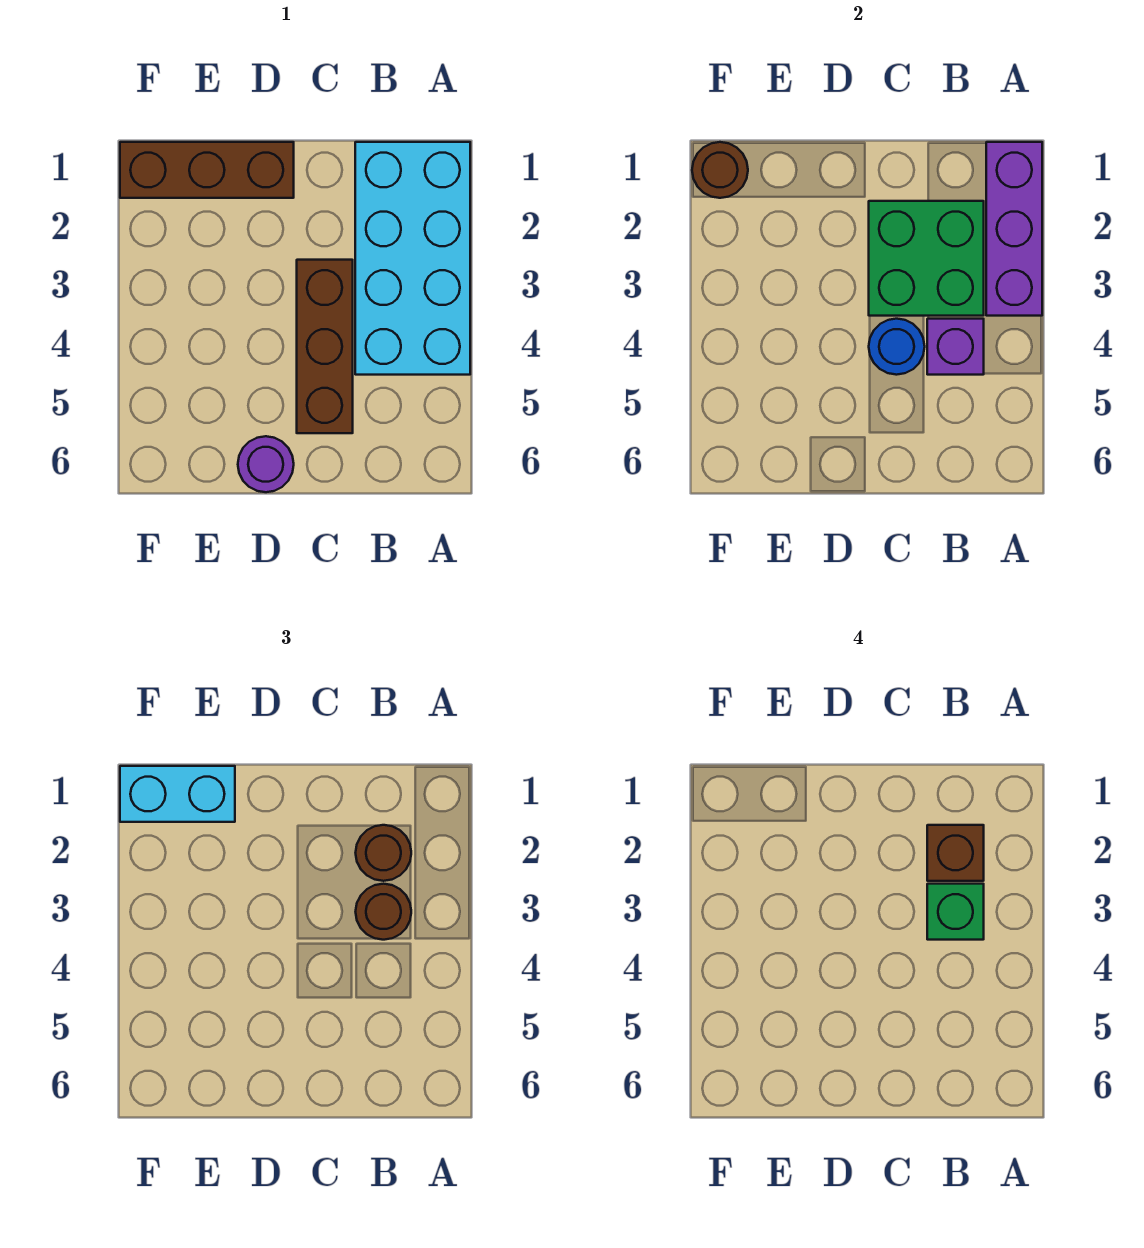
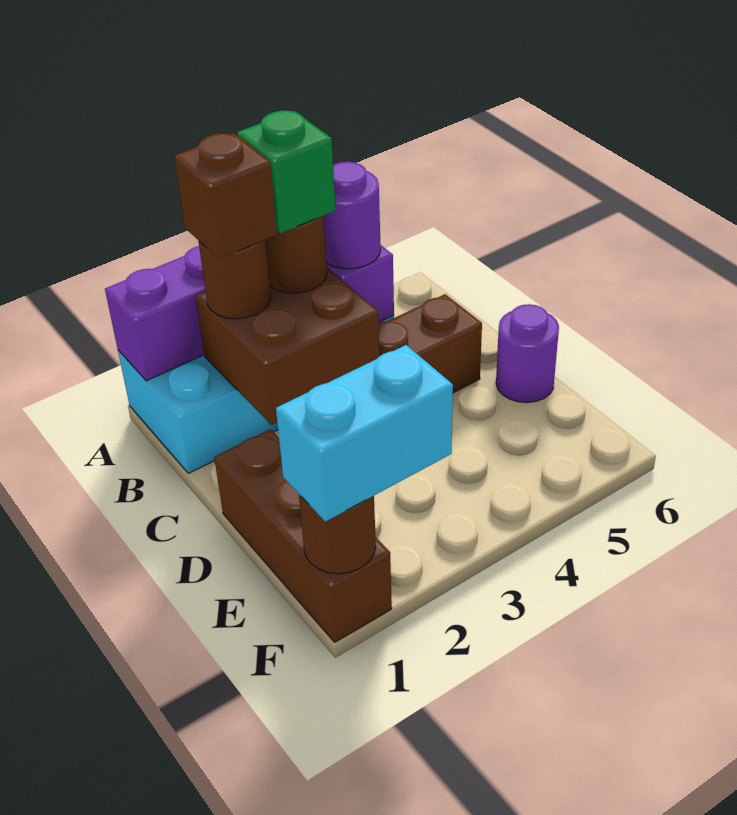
green 2x2 brick [869,201,984,316] -> brown 2x2 brick [196,268,380,425]
none -> purple 1x1 round brick [323,162,381,269]
blue 1x1 round brick [869,319,925,375] -> none
cyan 1x2 brick [120,766,235,822] -> cyan 1x2 brick turned to [276,345,453,521]

